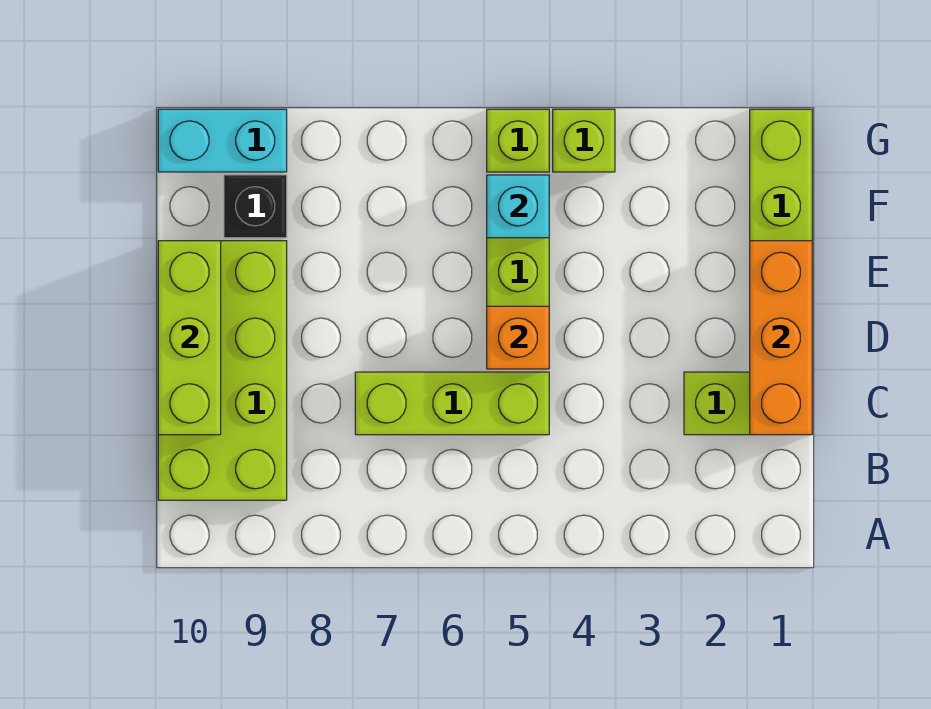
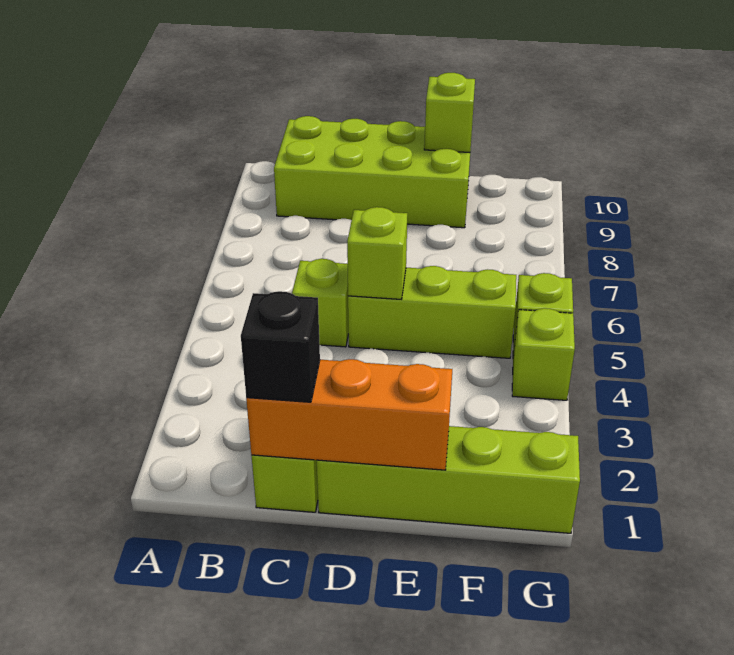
lime 1x3 brick [355,372,549,435] -> lime 1x1 brick [292,259,348,347]
lime 1x3 brick [158,241,221,435] -> lime 1x1 brick [424,73,475,152]
orange 1x1 brick [487,306,549,369] -> lime 1x1 brick [347,207,407,299]
cyan 1x1 brick [487,175,549,238] -> none
black 1x1 brick [224,175,287,238] -> black 1x1 brick moved to [241,291,320,402]
cyan 1x2 brick [158,109,287,172] -> none

